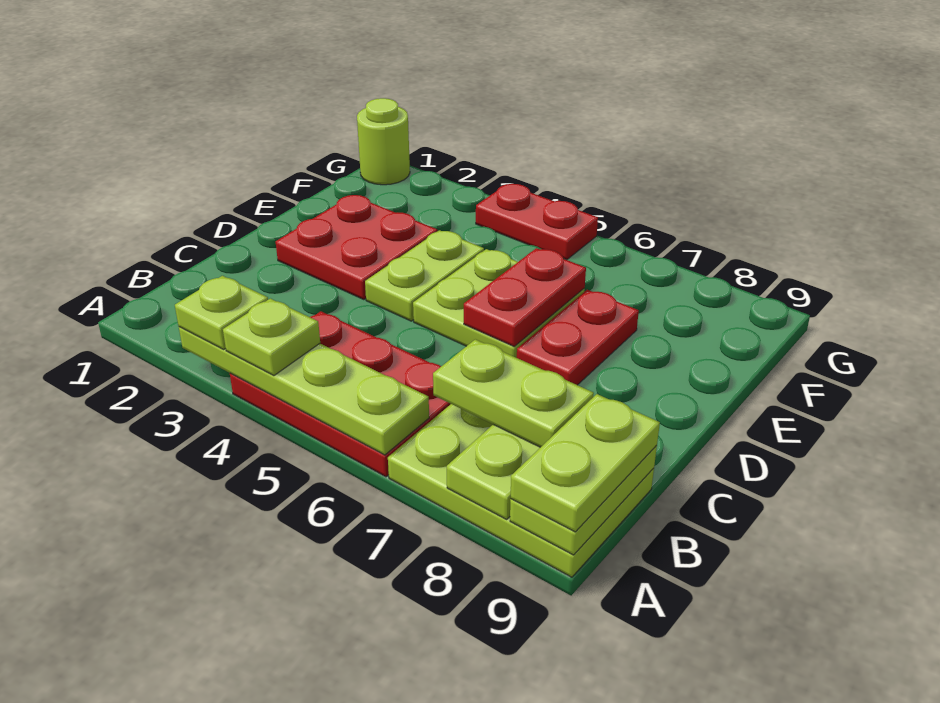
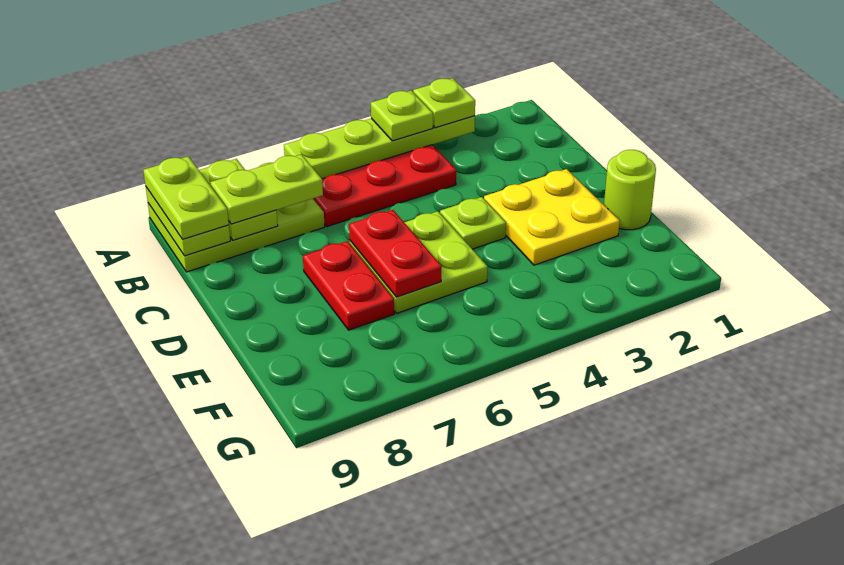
red 2x2 plate [276,195,437,300] -> yellow 2x2 plate [484,169,620,265]
lime 1x2 plate [365,230,484,321] -> lime 1x1 plate [440,197,506,249]
lime 1x1 round brick [357,98,410,185] -> lime 1x1 round brick moved to [604,150,656,230]
red 1x2 plate [476,184,598,260] -> none

